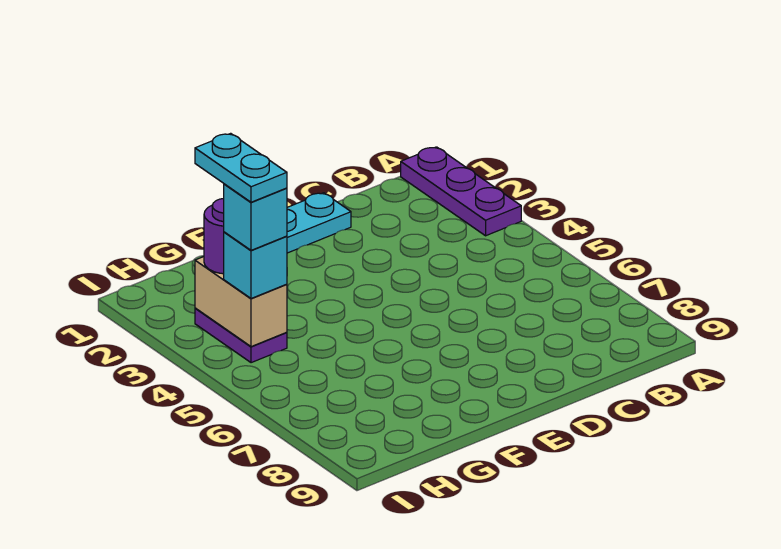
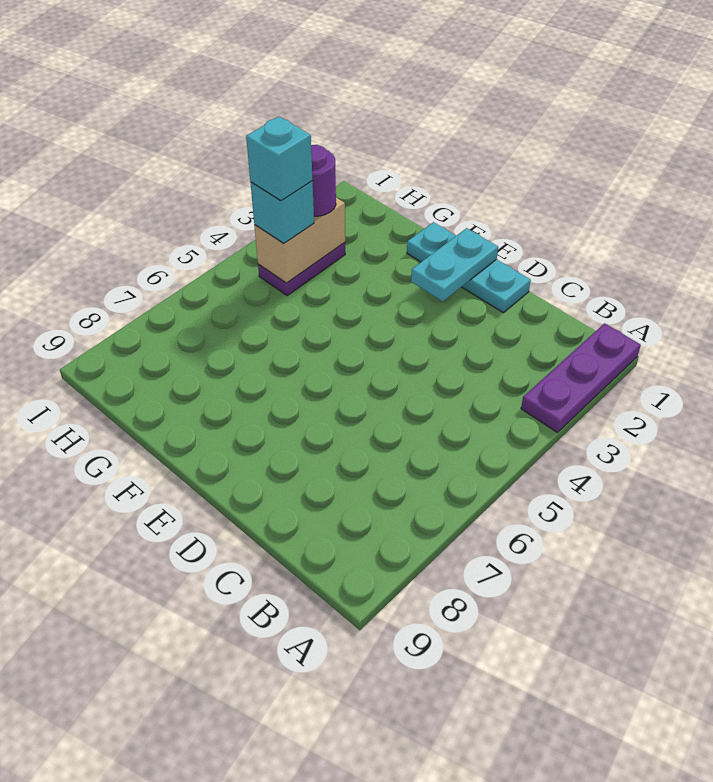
cyan 1x2 plate [195,133,287,202] -> cyan 1x2 plate moved to [411,228,498,301]

